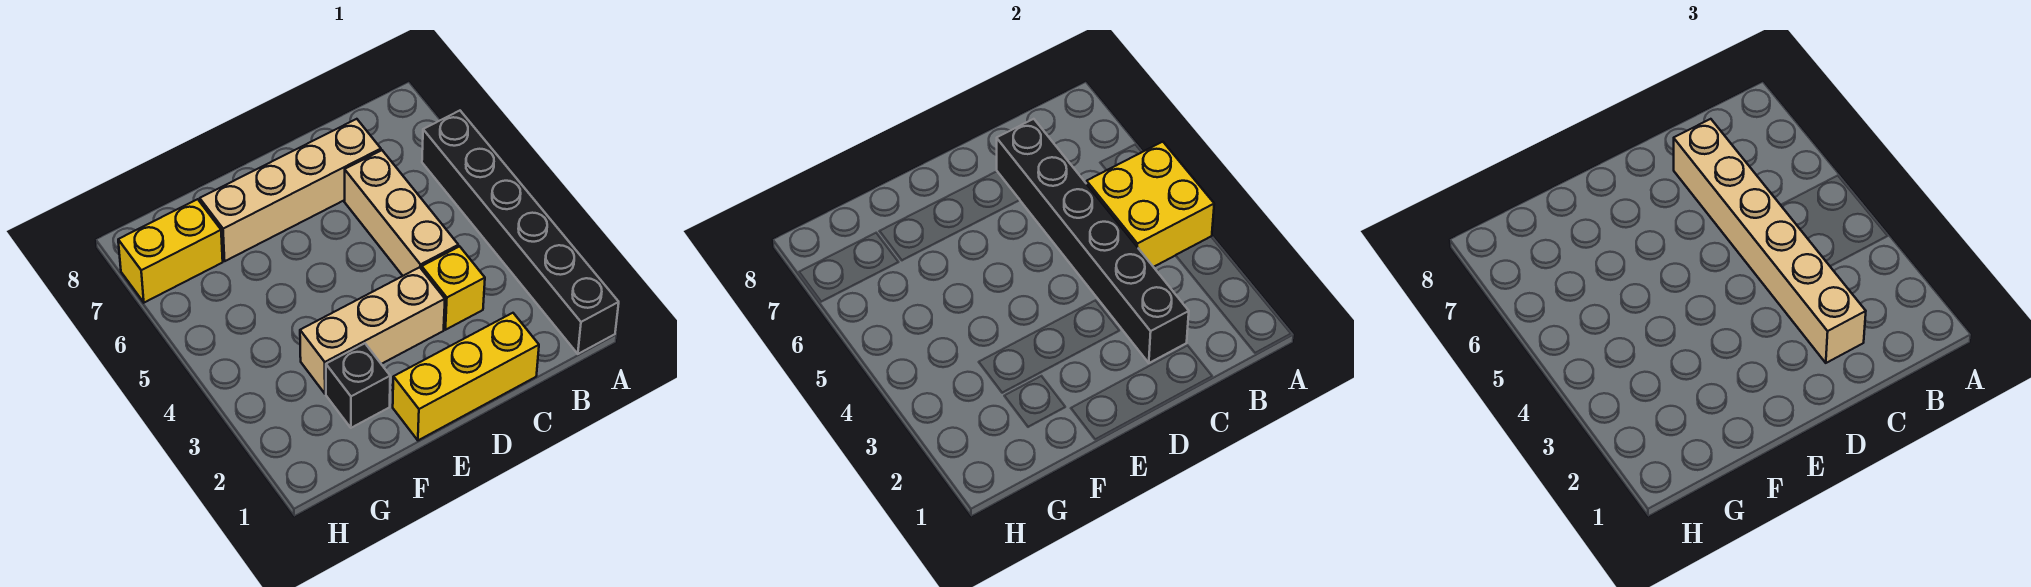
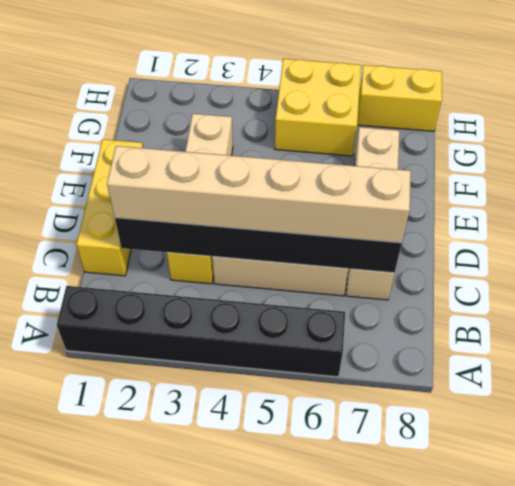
yellow 2x2 brick [1086,142,1214,267] -> yellow 2x2 brick moved to [275,59,361,156]
black 1x1 brick [326,343,390,428] -> none
yellow 1x2 brick [118,199,223,303] -> yellow 1x2 brick turned to [357,65,442,131]

